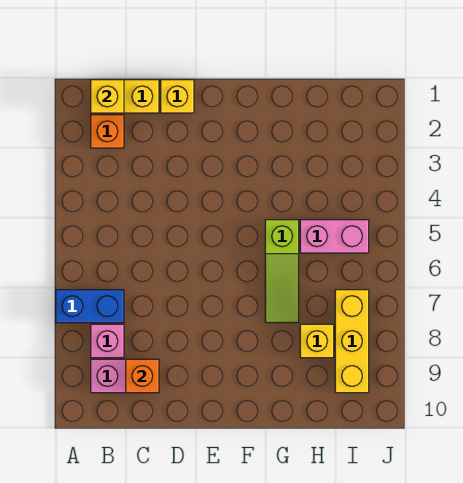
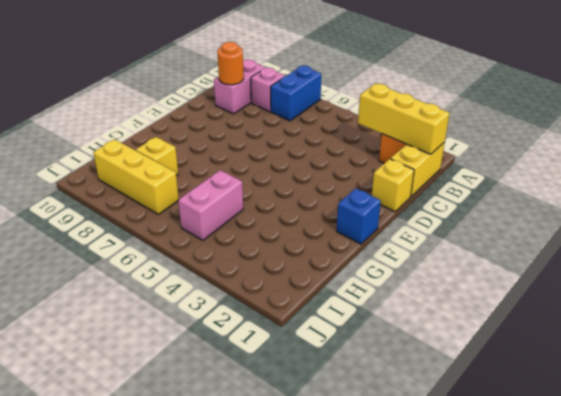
yellow 1x1 brick [91,80,124,113] -> yellow 1x3 brick [358,83,450,154]
orange 1x1 brick [126,359,159,393] -> orange 1x1 round brick [217,42,244,85]
none -> blue 1x1 brick [337,188,381,244]
lime 1x3 slope [265,220,299,323] -> none

